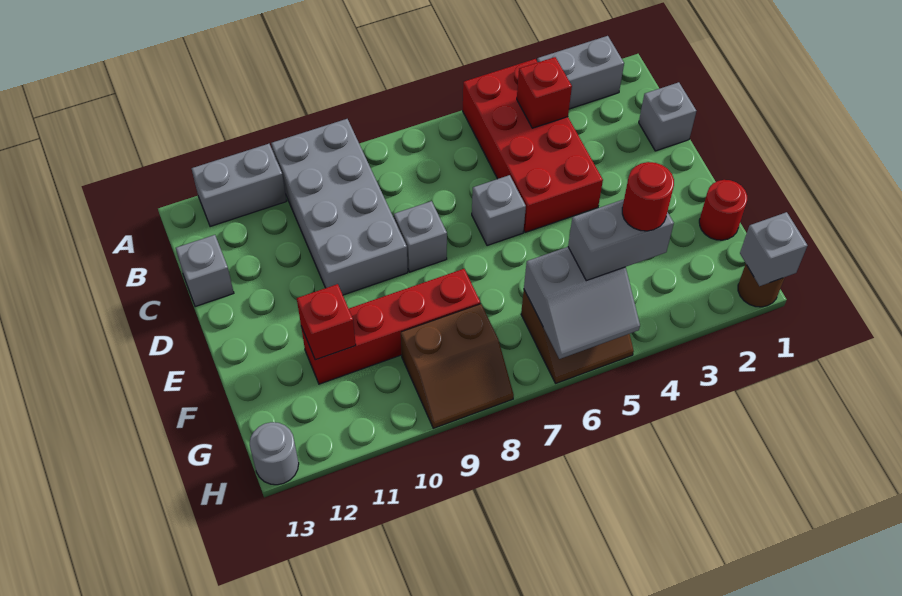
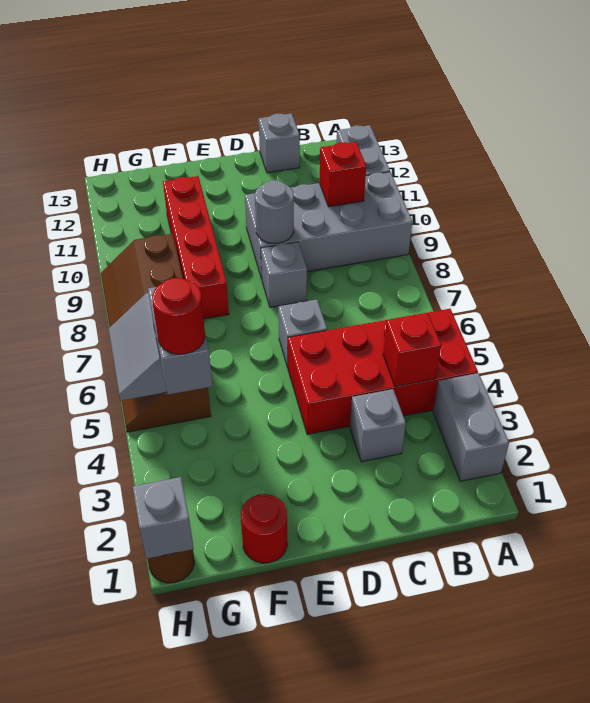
grey 1x1 brick [639,82,696,151] -> grey 1x1 brick moved to [350,389,406,462]
red 1x1 brick [297,284,356,360] -> red 1x1 brick moved to [319,142,366,207]
grey 1x1 round brick [250,422,299,485] -> grey 1x1 round brick moved to [255,180,294,243]

